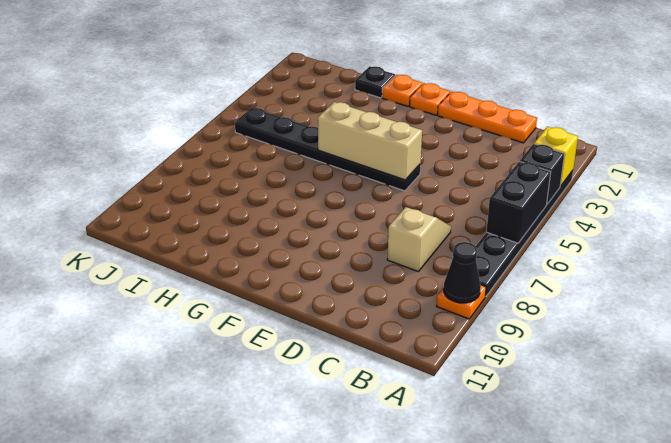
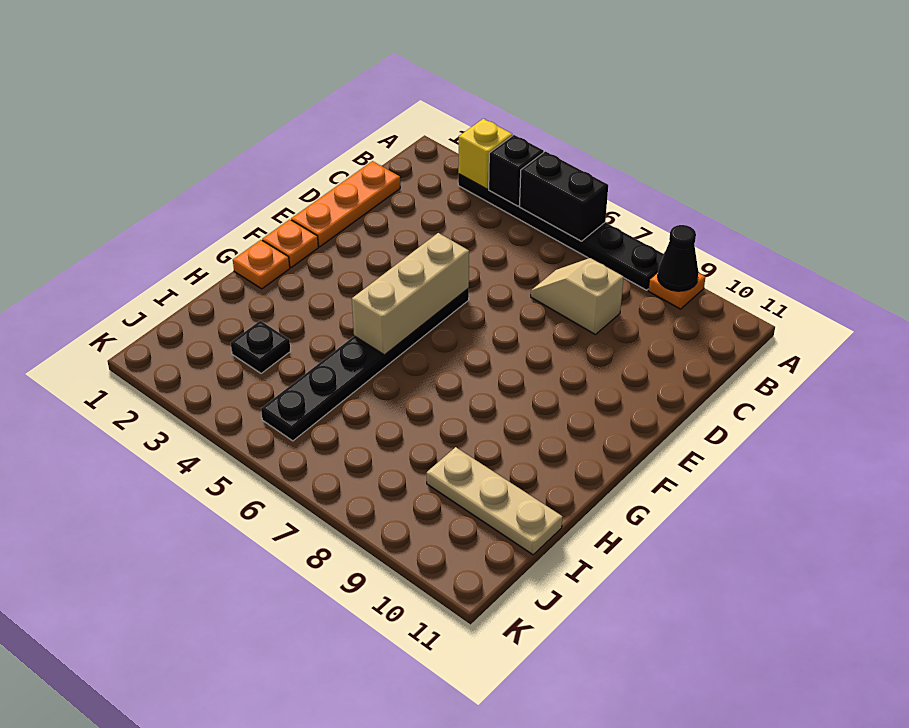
black 1x1 plate [355,66,395,98] -> black 1x1 plate moved to [231,321,290,373]
none -> tan 1x3 plate [426,447,562,555]

